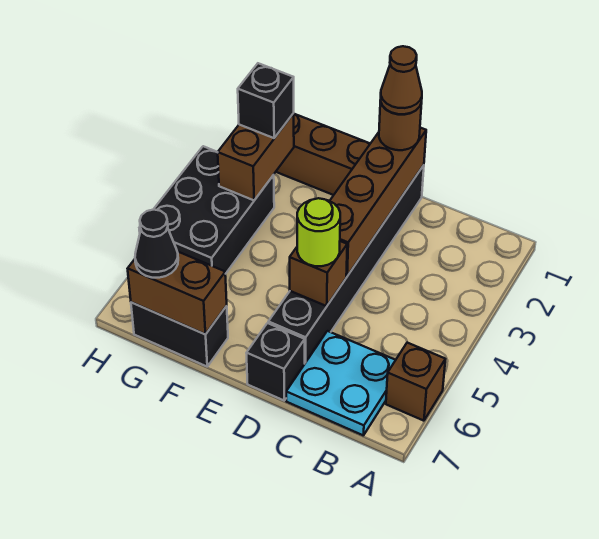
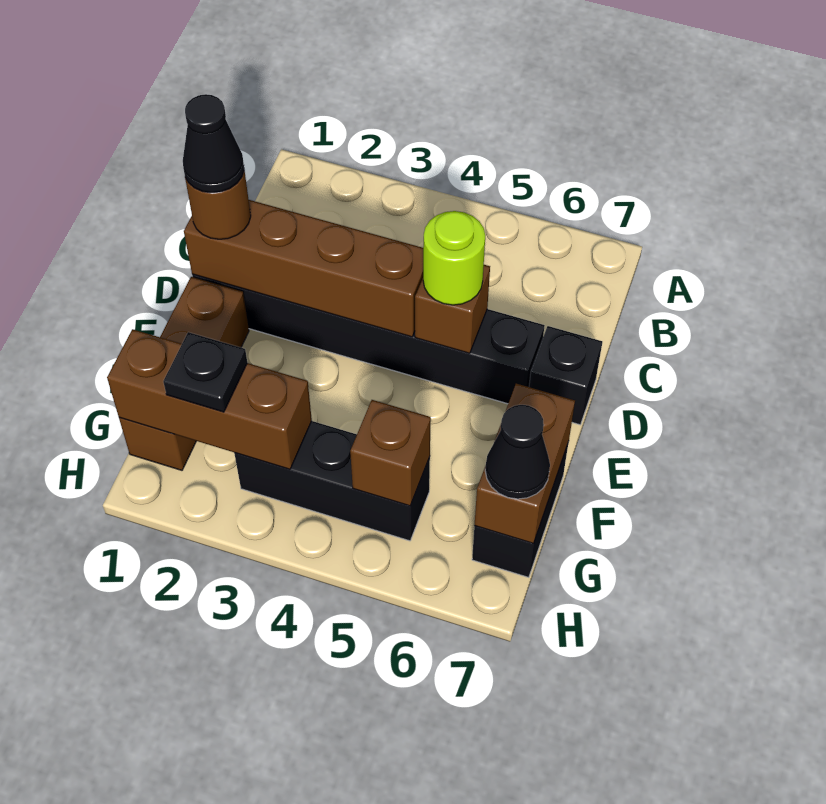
brown 1x1 brick [386,342,445,421] -> brown 1x1 brick moved to [350,400,431,506]
cyan 2x2 plate [286,331,395,436] -> none
brown 1x1 cone [381,46,422,114] -> black 1x1 cone [183,94,244,193]
brown 1x2 brick [218,113,294,200] -> brown 1x3 brick [107,329,312,469]
black 1x1 brick [238,63,294,138] -> black 1x1 plate [163,332,247,412]
black 2x3 brick [139,146,274,274] -> black 1x3 brick [234,421,430,541]

